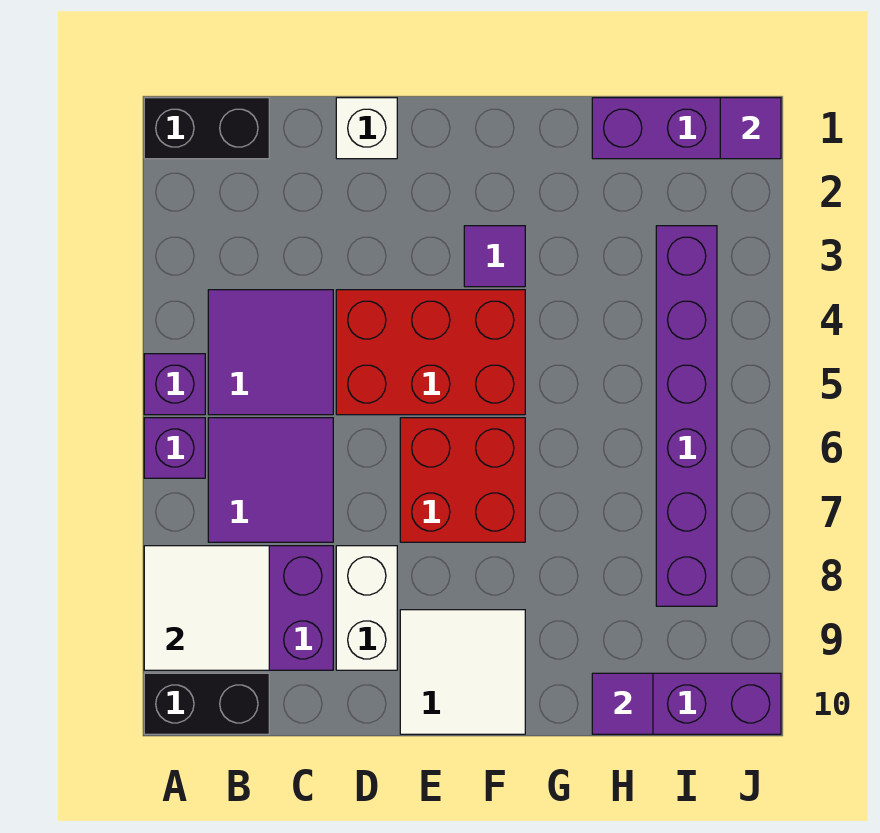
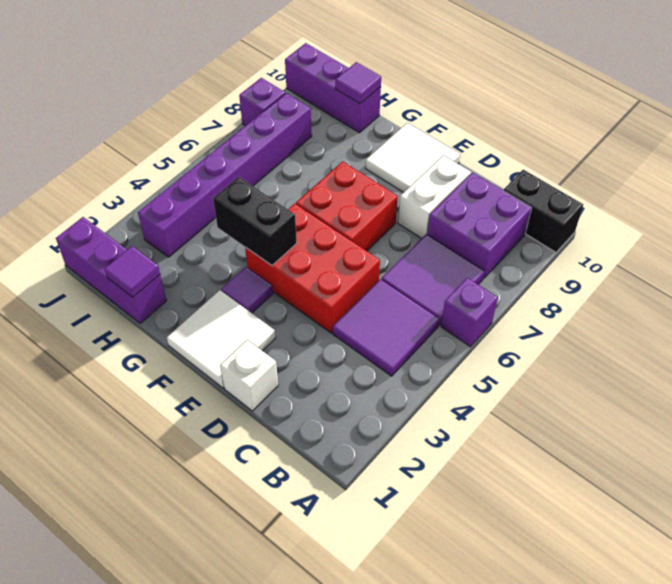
black 1x2 brick [144,98,269,159] -> black 1x2 brick moved to [213,177,297,265]
purple 1x1 brick [144,354,205,415] -> purple 1x1 brick moved to [239,78,285,126]
white 2x2 tile [144,546,269,670] -> white 2x2 tile moved to [167,290,276,388]
purple 1x1 tile [720,98,781,159] -> purple 1x1 tile moved to [105,246,160,297]

